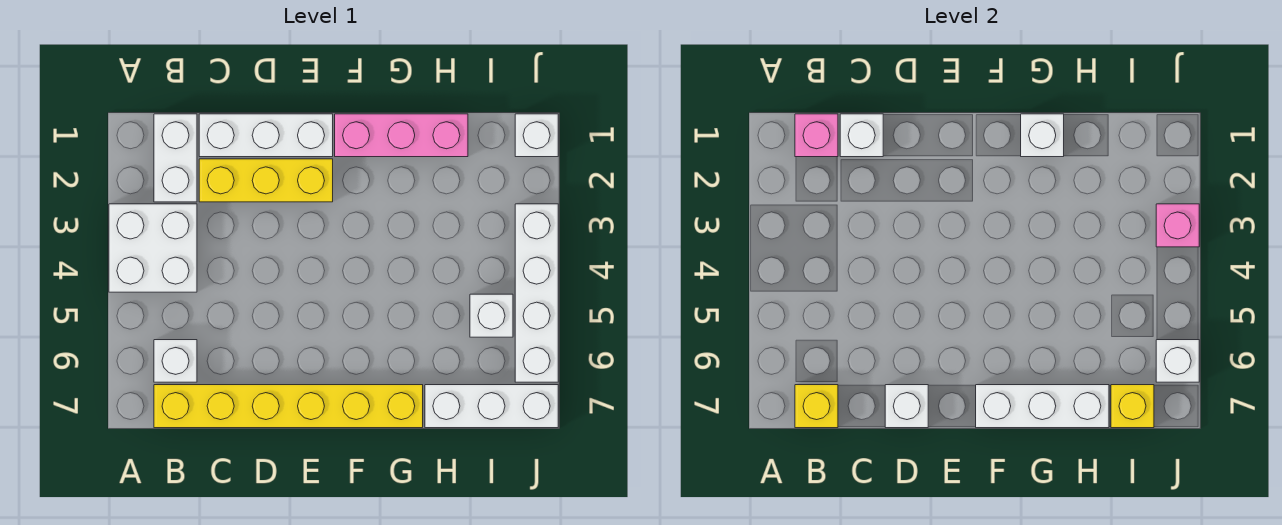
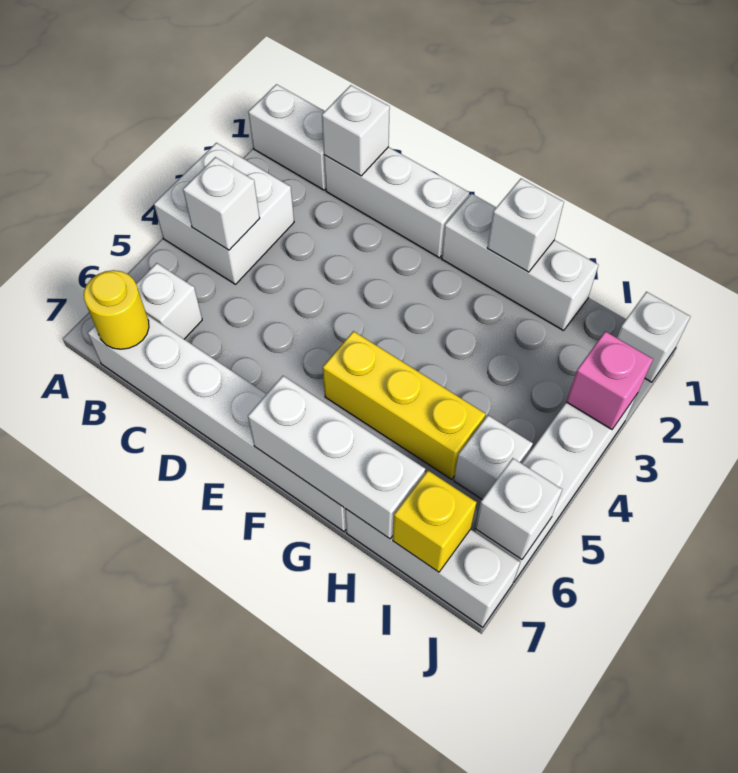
white 1x2 brick [154,114,197,202] -> white 1x2 brick turned to [248,84,326,190]
pink 1x1 brick [795,114,838,157] -> none
yellow 1x6 brick [154,385,423,428] -> white 1x6 brick [88,315,346,531]
yellow 1x1 brick [795,385,838,428] -> yellow 1x1 round brick [84,270,149,349]
yellow 1x3 brick [199,159,333,202] -> yellow 1x3 brick moved to [323,331,485,479]
white 1x1 brick [885,385,928,428] -> white 1x1 brick moved to [183,157,260,250]
pink 1x3 brick [335,114,468,157] -> white 1x3 brick [441,194,598,331]

